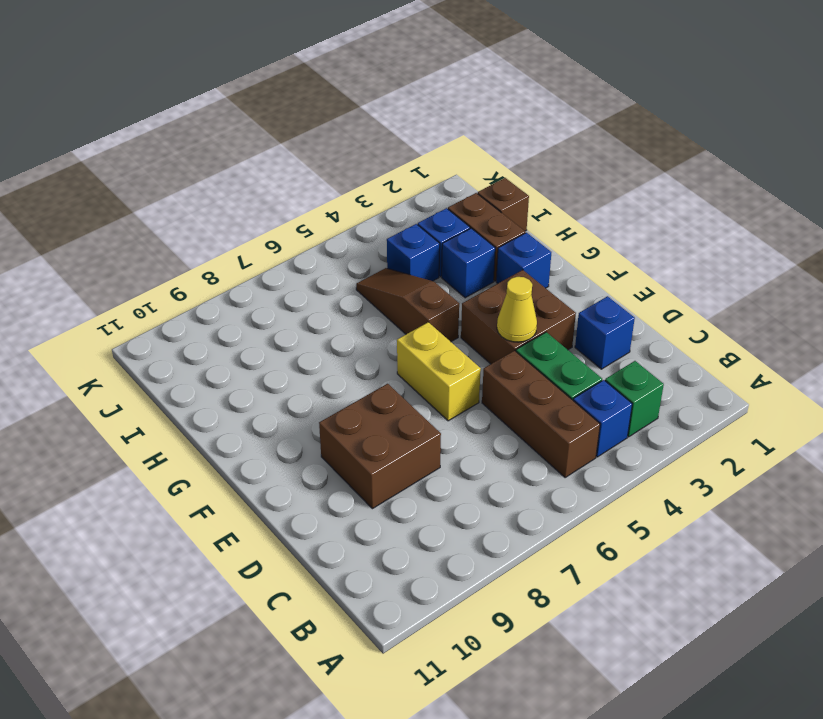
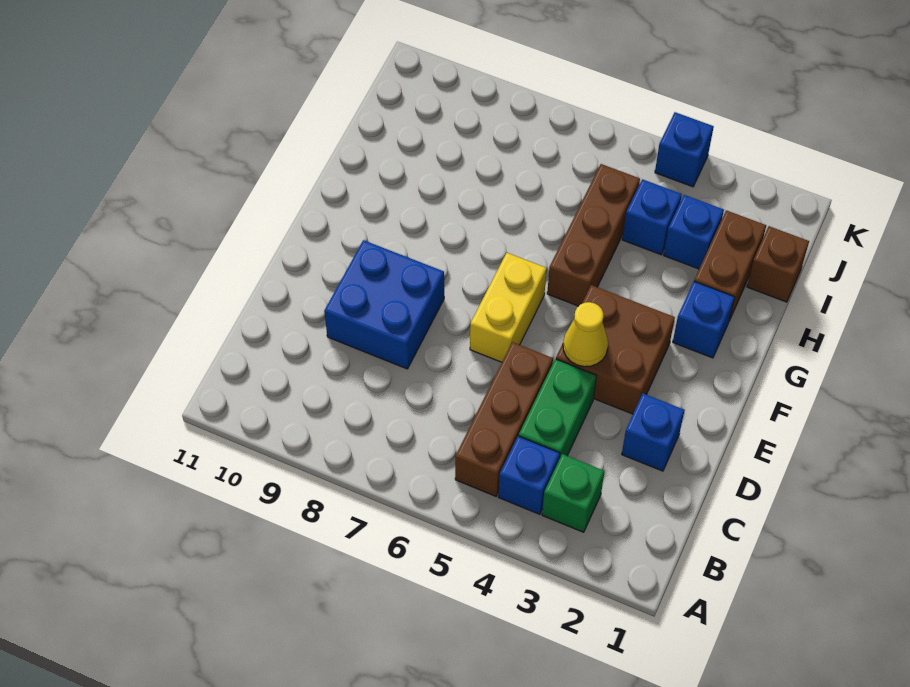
brown 2x2 brick [319,384,441,509] -> blue 2x2 brick [324,240,444,369]
brown 1x3 slope [356,268,459,342] -> brown 1x3 brick [547,164,640,306]
blue 1x1 brick [442,228,495,298] -> blue 1x1 brick moved to [655,112,714,187]

